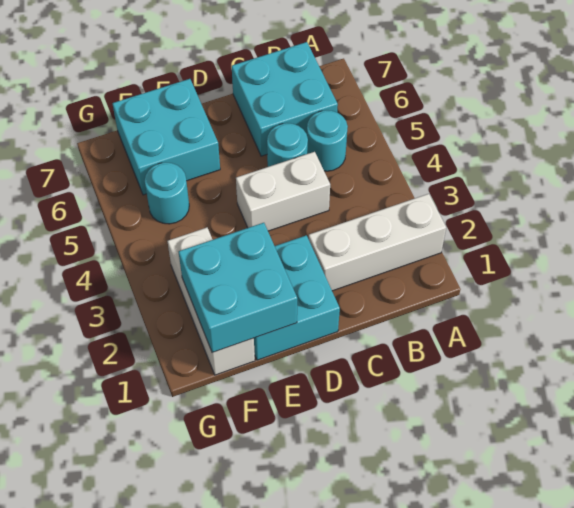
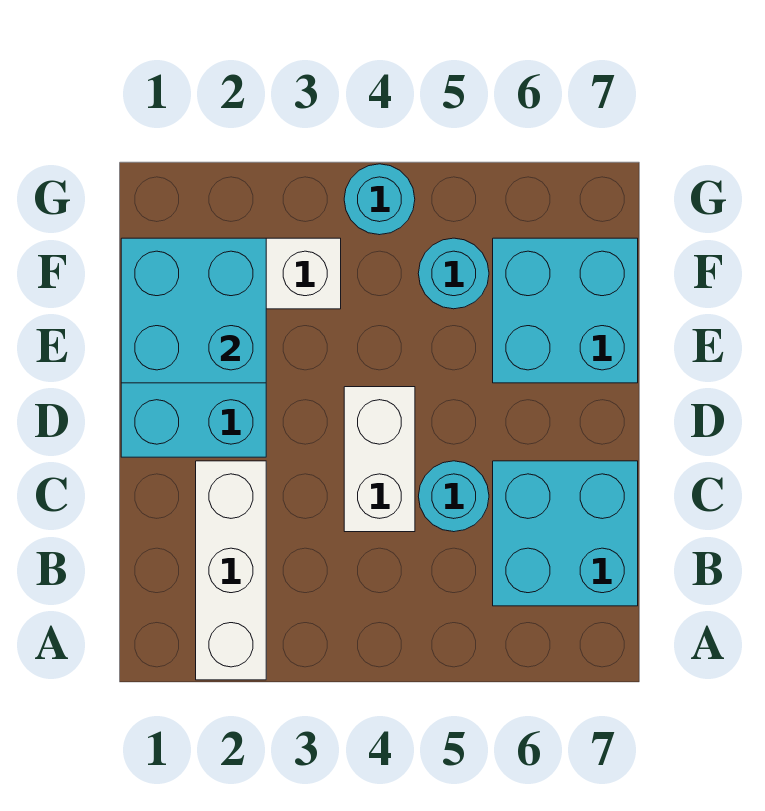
cyan 1x1 round brick [307,110,348,171] -> cyan 1x1 round brick moved to [344,164,415,235]

